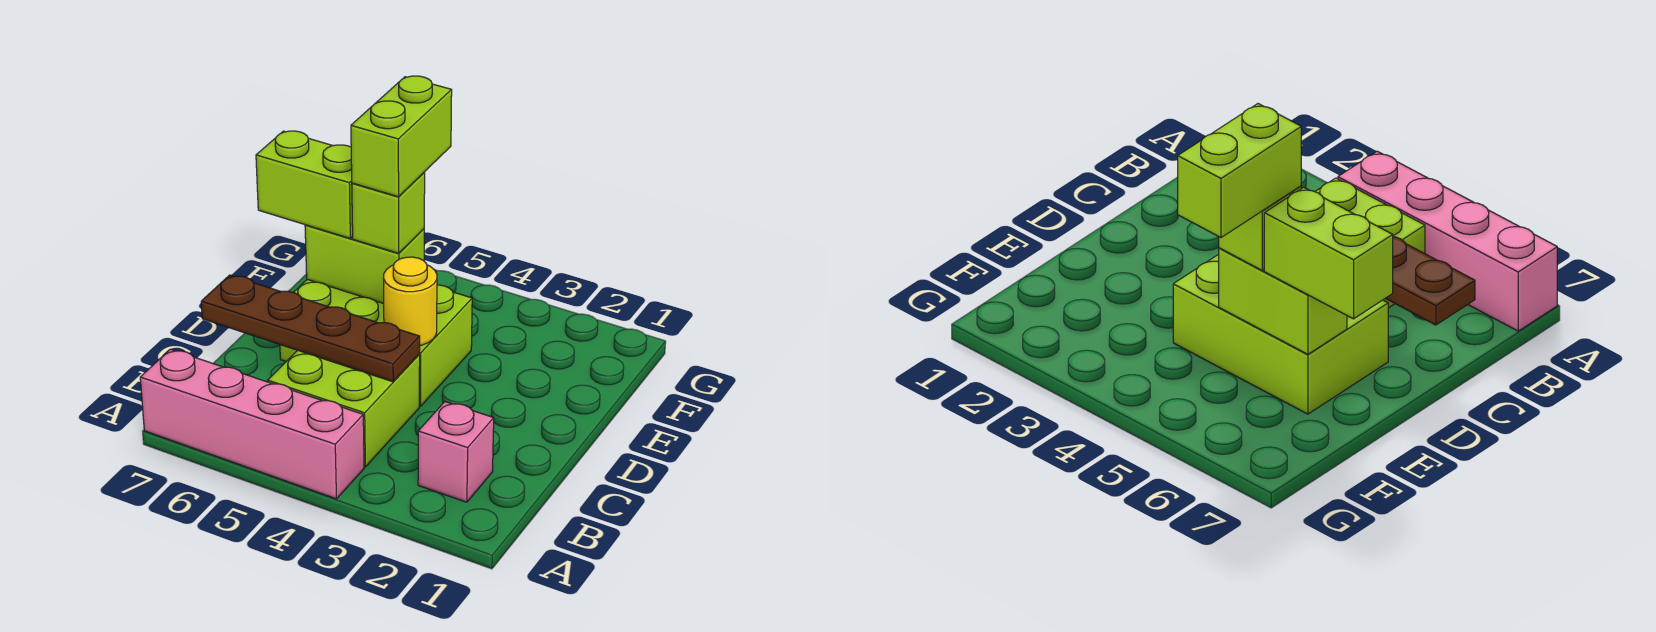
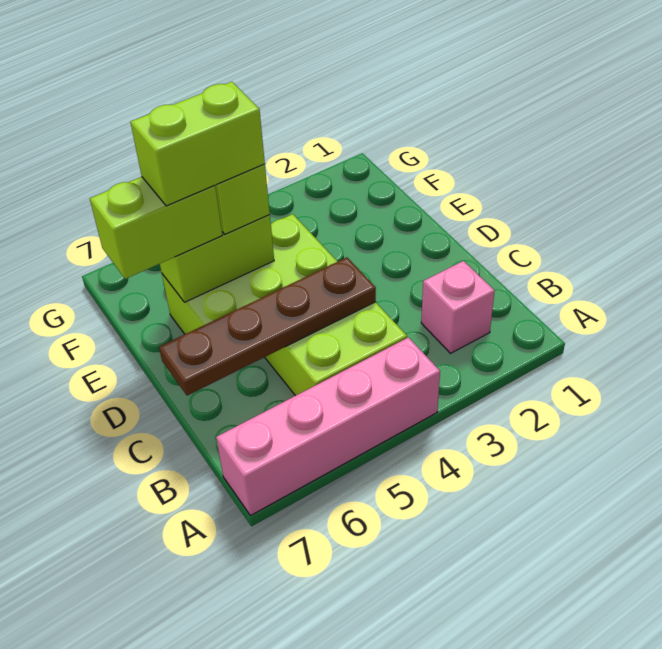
yellow 1x1 round brick [384,257,437,346] -> none
lime 1x2 brick [351,76,452,197] -> lime 1x2 brick turned to [130,82,265,206]

